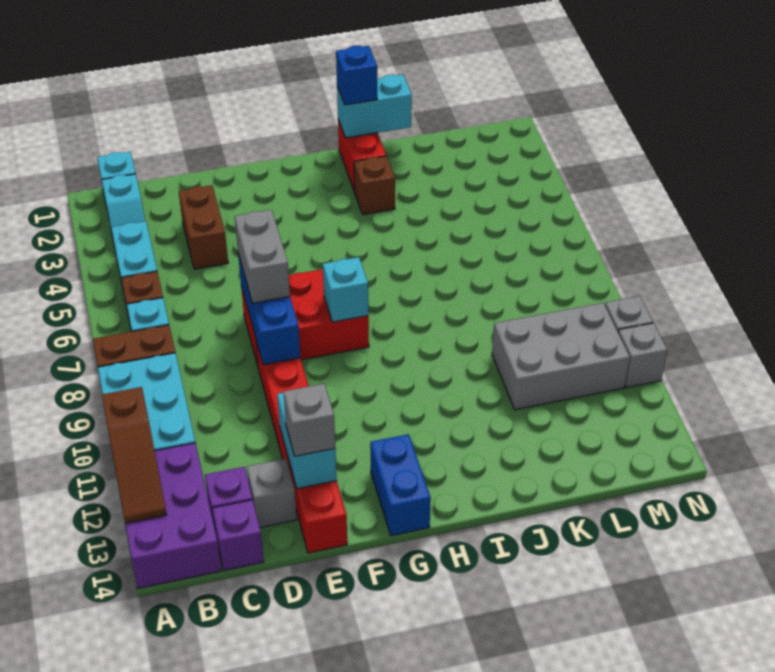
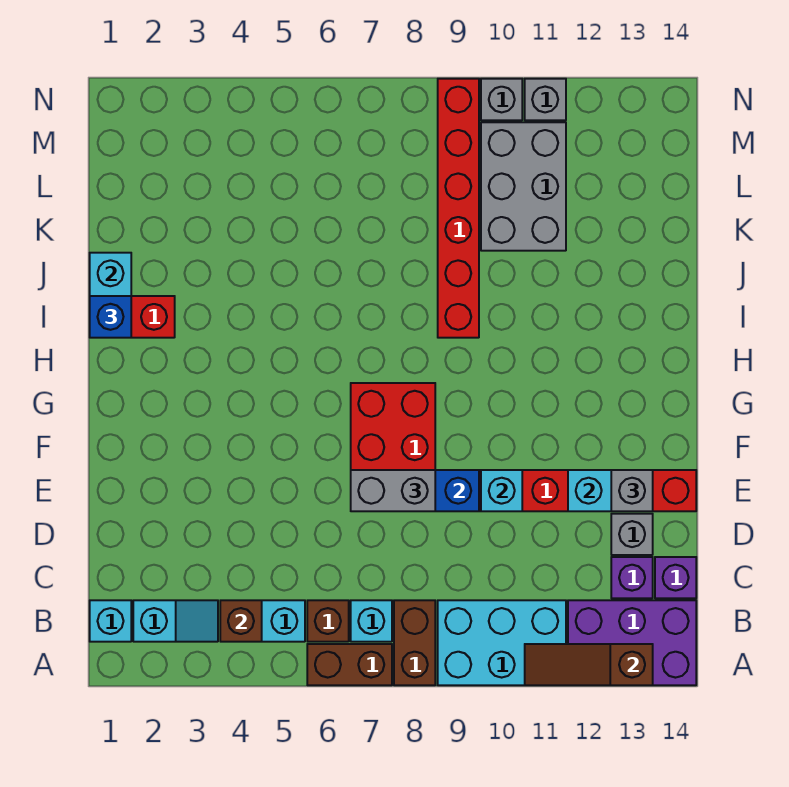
brown 1x3 slope [102,387,167,523] -> brown 1x3 slope turned to [525,644,653,685]
brown 1x2 brick [179,185,228,269] -> brown 1x2 brick moved to [307,644,392,685]
cyan 1x1 brick [323,257,368,322] -> cyan 1x1 brick moved to [481,470,522,511]
blue 1x2 brick [370,434,431,536] -> none
brown 1x1 brick [354,156,395,215] -> brown 1x1 brick moved to [220,600,262,642]
none -> red 1x6 brick [438,79,479,338]

